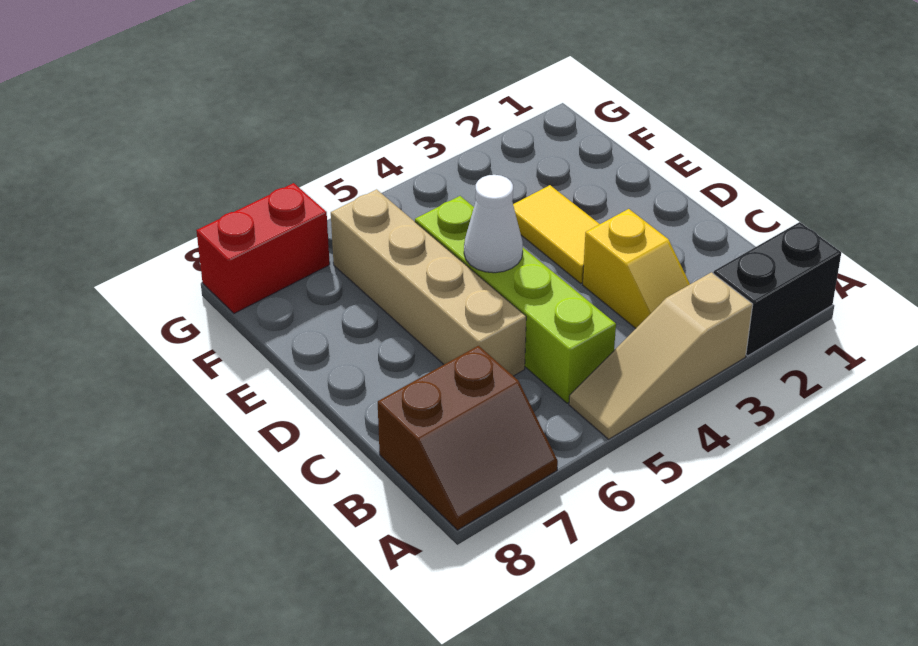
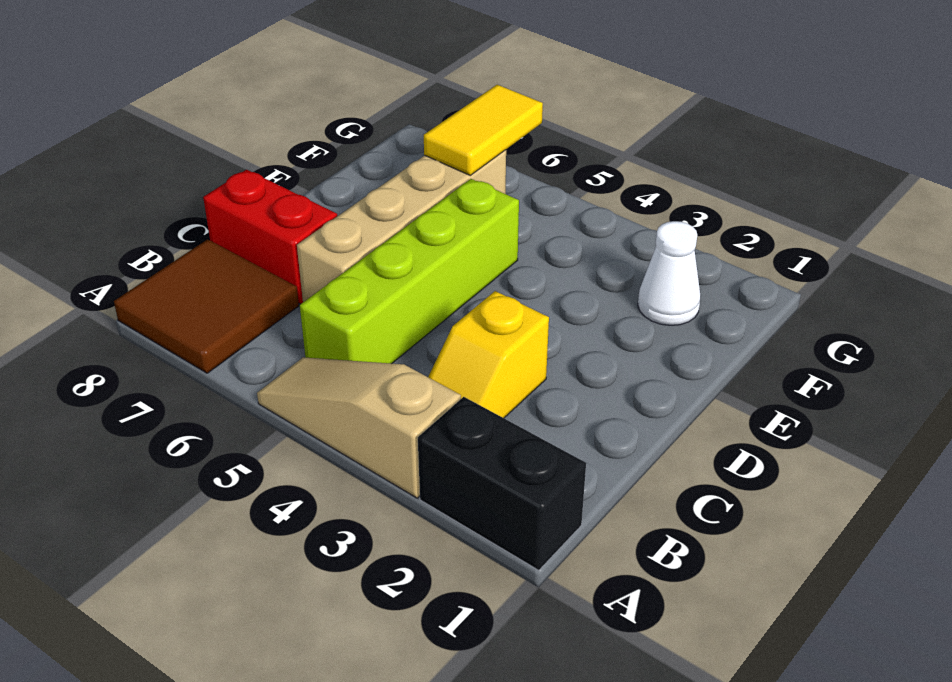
brown 2x2 slope [378,346,558,530] -> brown 2x2 tile [114,239,299,373]
yellow 1x2 tile [513,185,599,283] -> yellow 1x2 tile moved to [424,85,543,175]
white 1x1 cone [464,175,523,273] -> white 1x1 cone moved to [638,221,701,325]
red 1x2 brick [196,183,330,313] -> red 1x2 brick moved to [203,170,337,304]

